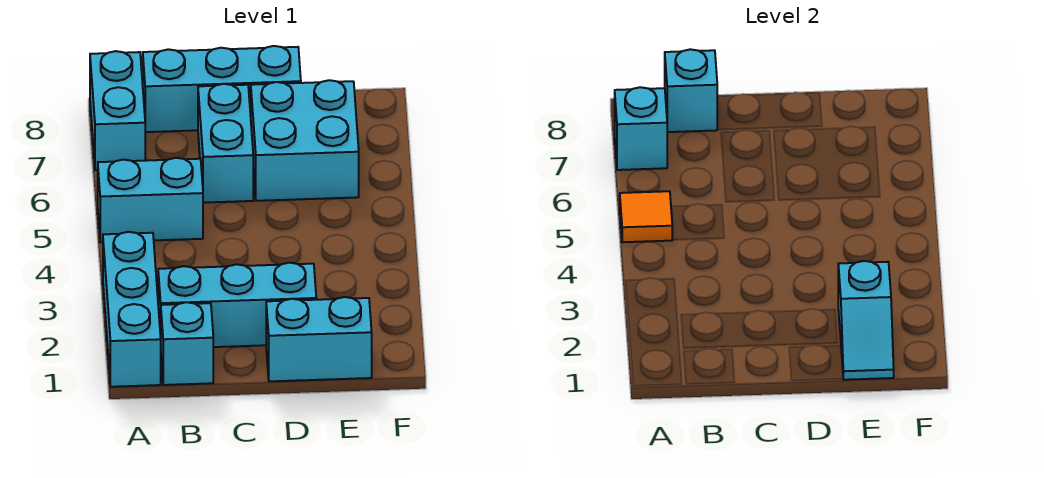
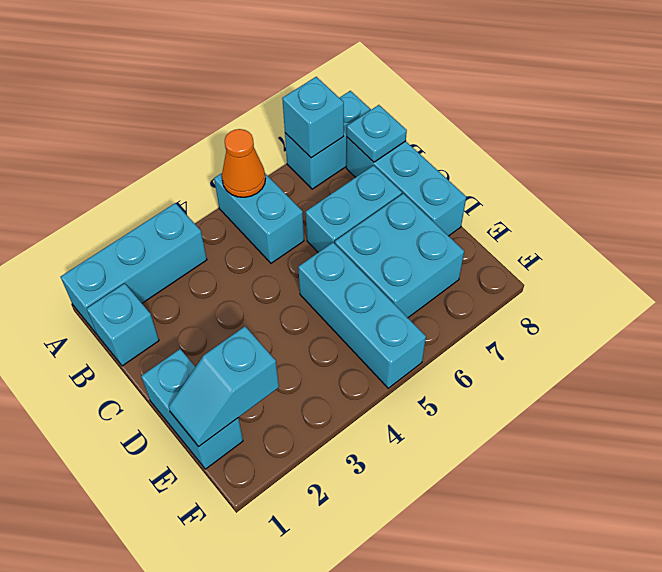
orange 1x1 tile [620,191,672,242] -> orange 1x1 cone [222,129,266,197]
cyan 1x3 brick [158,263,316,347] -> cyan 1x3 brick moved to [298,243,426,388]
cyan 1x1 brick [665,49,717,132] -> cyan 1x1 plate [347,105,407,162]

